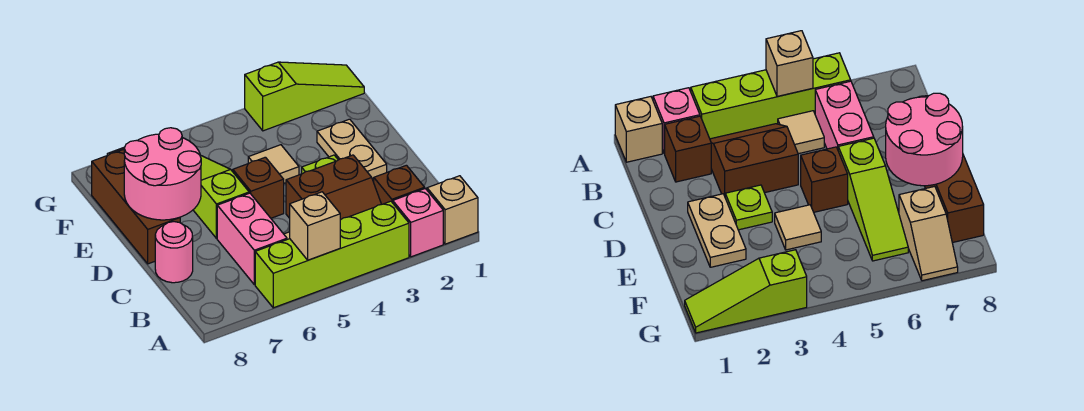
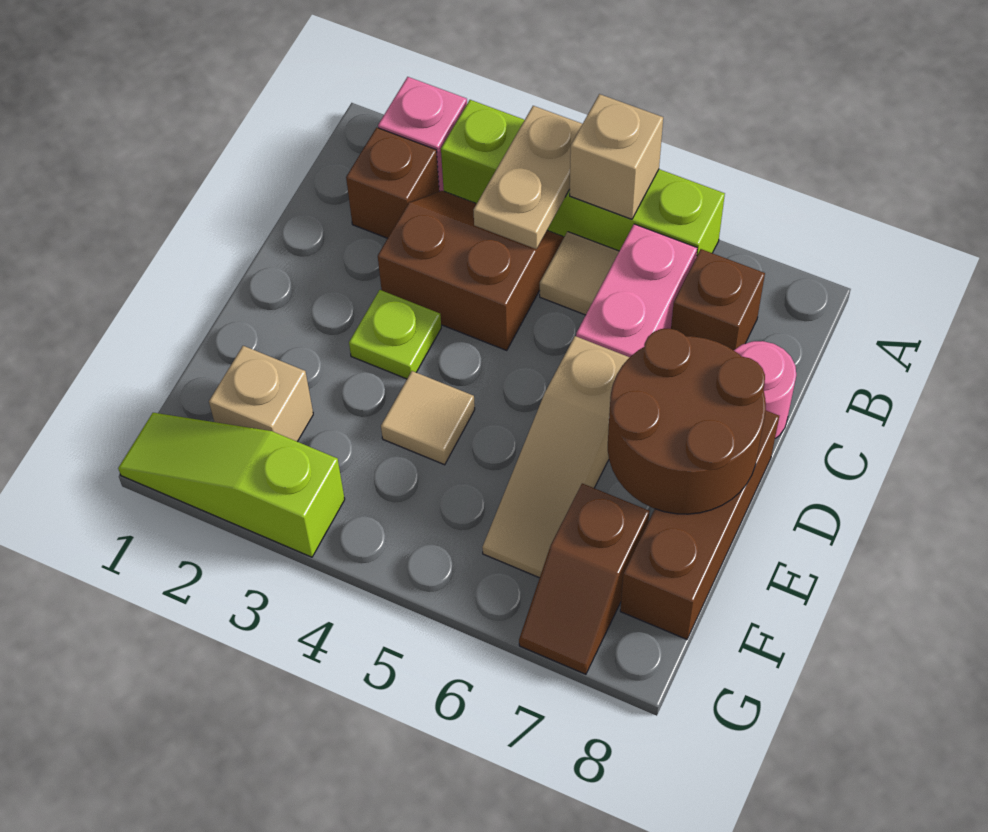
tan 1x1 brick [427,176,478,244] -> tan 1x1 brick moved to [209,346,313,442]
tan 1x2 plate [317,119,387,180] -> tan 1x2 plate moved to [474,106,582,249]
brown 1x1 brick [233,157,284,218] -> brown 1x1 brick moved to [671,249,765,350]
lime 1x3 slope [193,156,249,238] -> tan 1x3 slope [482,336,629,578]
pink 2x2 round brick [124,128,201,220] -> brown 2x2 round brick [608,328,766,514]
tan 1x2 slope [899,186,958,281] -> brown 1x2 slope [519,484,650,674]

